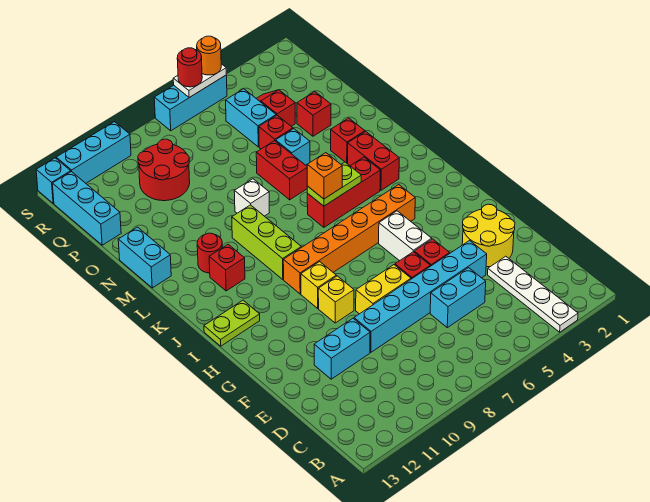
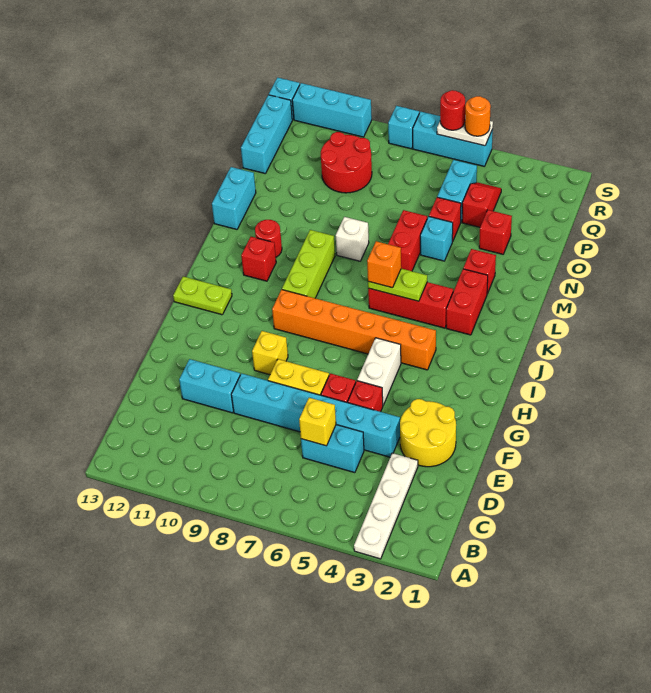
yellow 1x1 brick [301,262,336,308] -> yellow 1x1 brick moved to [299,398,336,446]
none -> cyan 1x1 brick [388,106,419,149]

